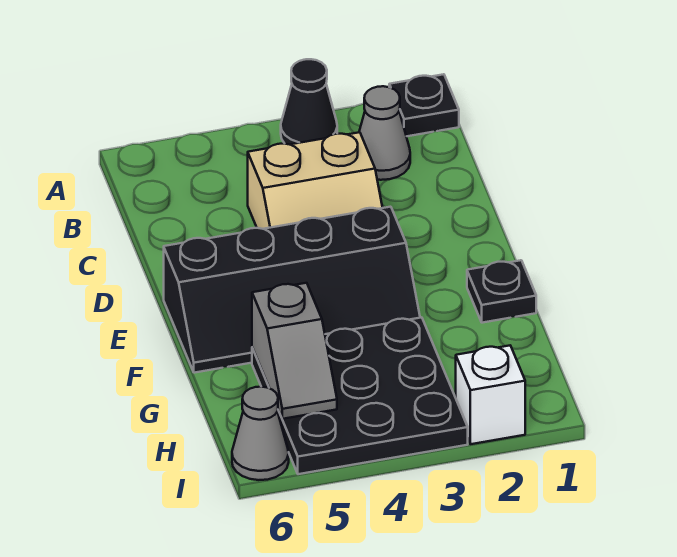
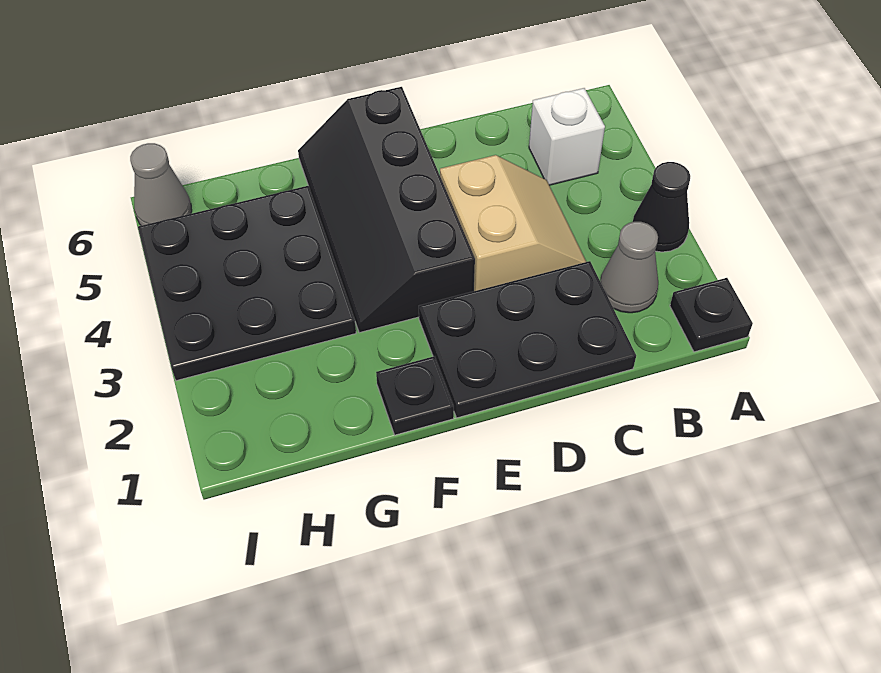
none -> black 2x3 plate [419,261,636,418]
tan 2x2 slope [248,132,382,229] -> tan 2x2 slope turned to [440,155,586,291]
grey 1x2 slope [252,283,337,419] -> none
white 1x1 brick [456,346,525,444] -> white 1x1 brick moved to [529,88,605,185]

